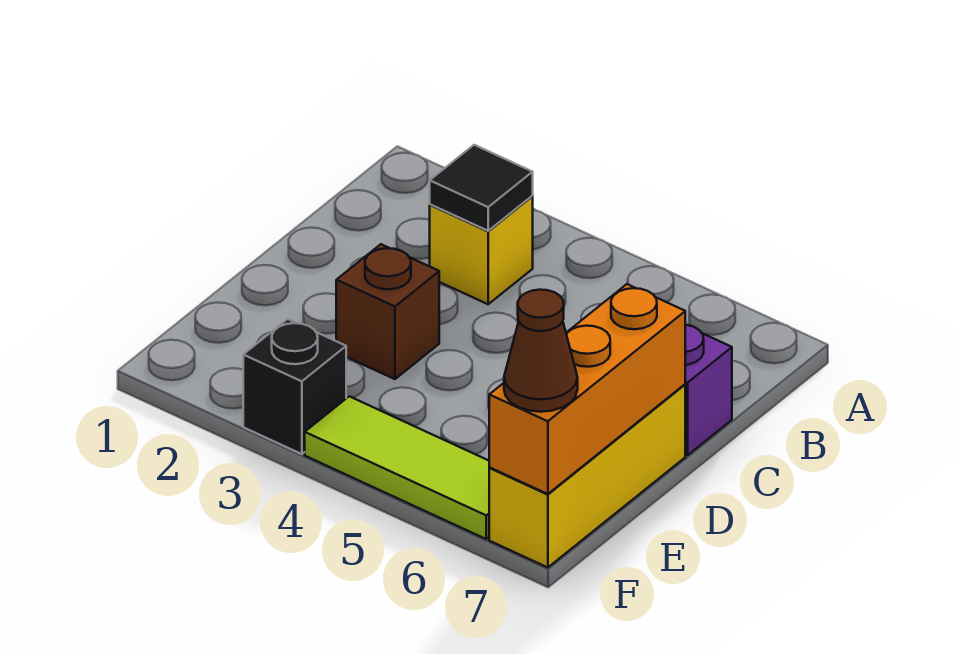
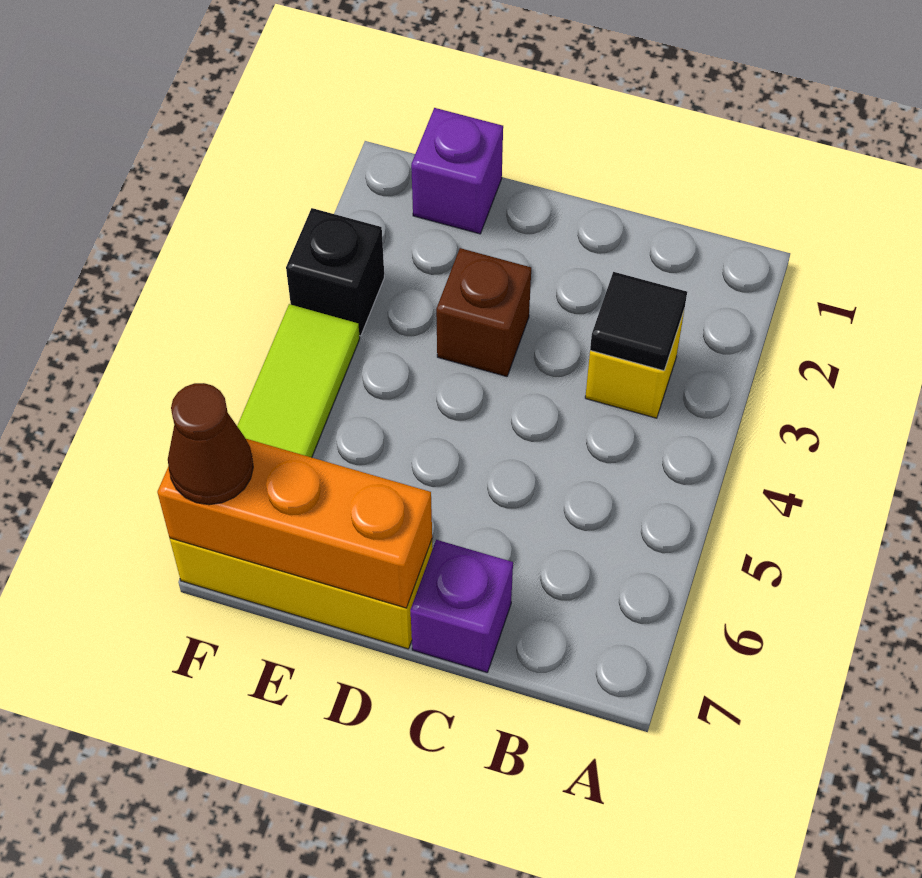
none -> purple 1x1 brick [411,108,503,234]

